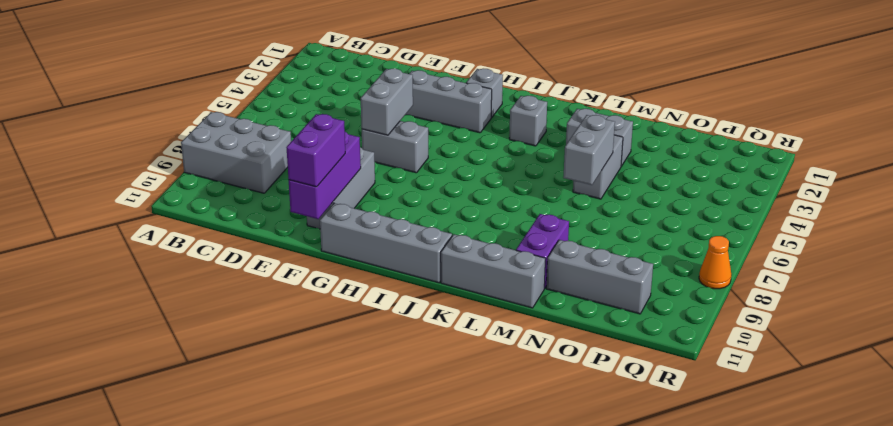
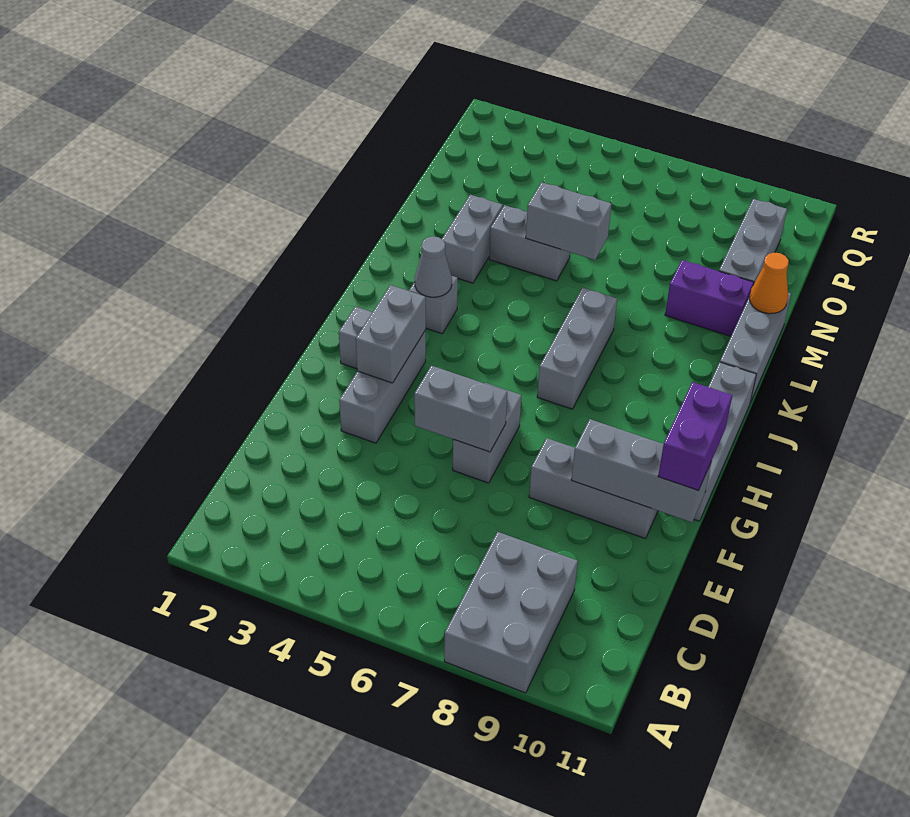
purple 1x3 brick [289,132,361,219] -> grey 1x3 brick [571,419,712,522]
purple 1x2 brick [286,114,345,187] -> purple 1x2 brick turned to [658,382,732,490]
none -> grey 1x2 brick [356,285,426,383]
none -> grey 1x3 brick [537,288,617,409]
none -> grey 1x1 cone [415,236,452,297]
orange 1x1 cone [699,236,731,289] -> orange 1x1 cone moved to [749,253,789,314]

